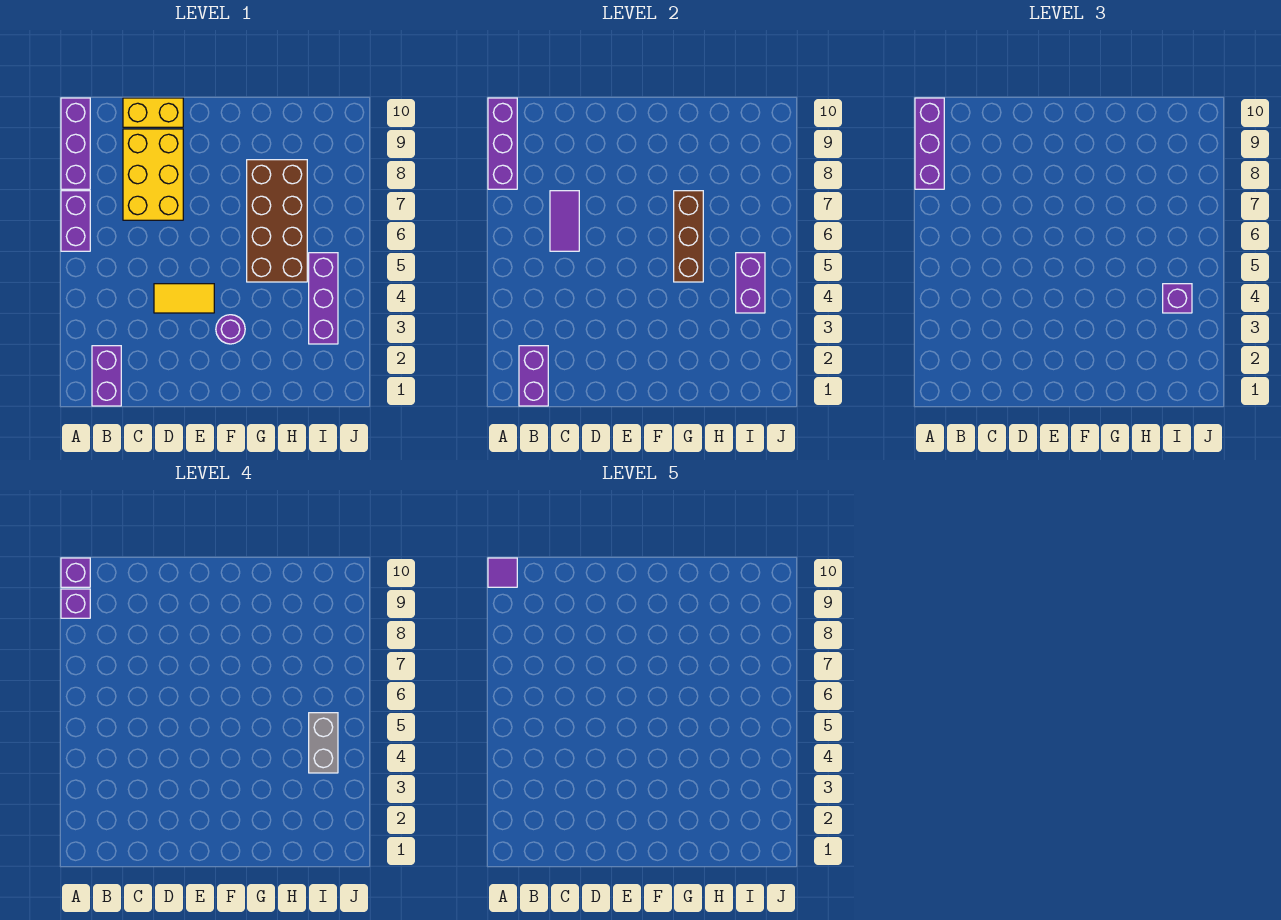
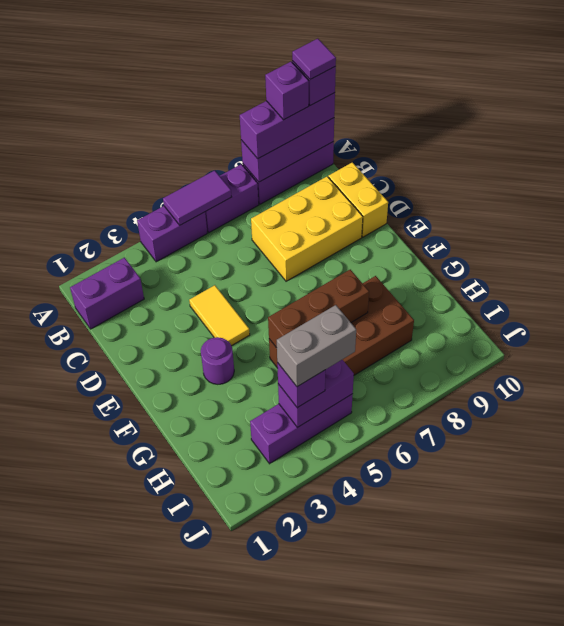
purple 1x2 brick [519,346,548,406] -> purple 1x2 brick moved to [137,206,207,262]
purple 1x2 tile [550,191,579,251] -> purple 1x2 tile moved to [163,170,231,225]

